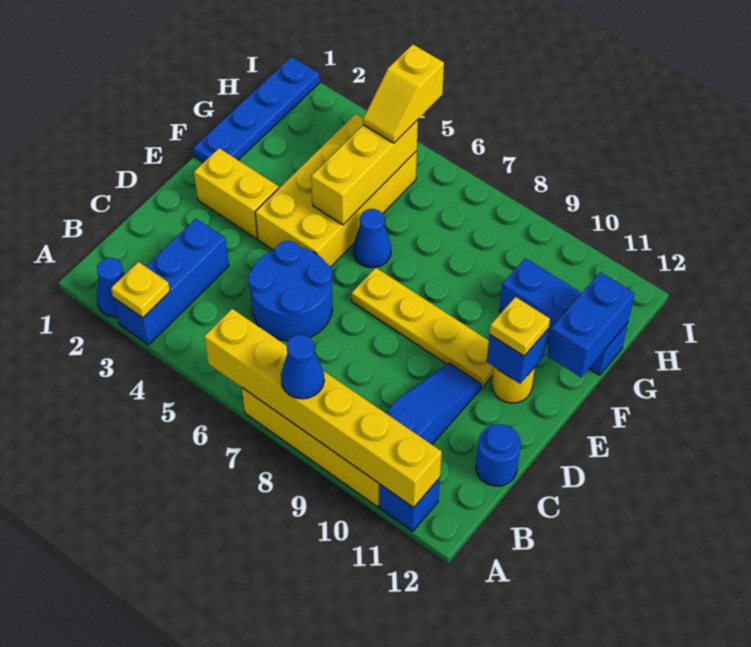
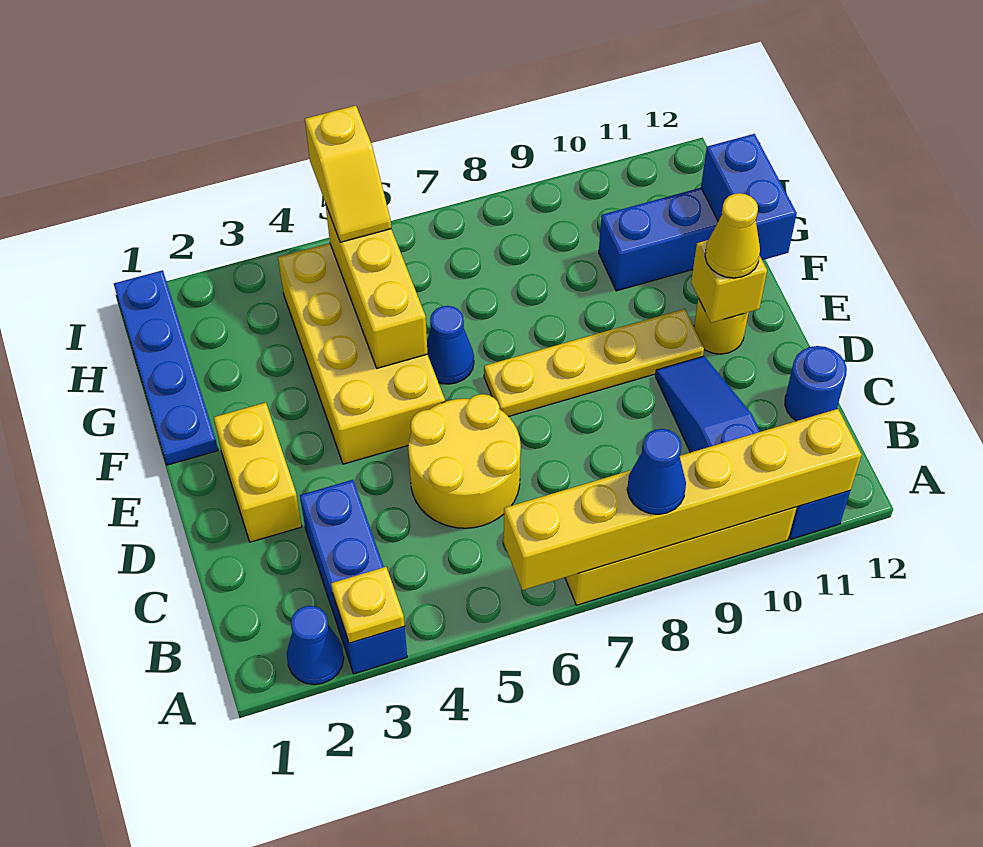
blue 2x2 round brick [248,241,333,341] -> yellow 2x2 round brick [408,394,521,528]
yellow 1x2 brick [194,148,279,239] -> yellow 1x2 brick turned to [214,403,302,542]
blue 1x1 brick [487,329,548,384] -> yellow 1x1 brick [691,240,767,323]
yellow 1x1 plate [490,297,550,356] -> yellow 1x1 cone [705,193,760,278]

